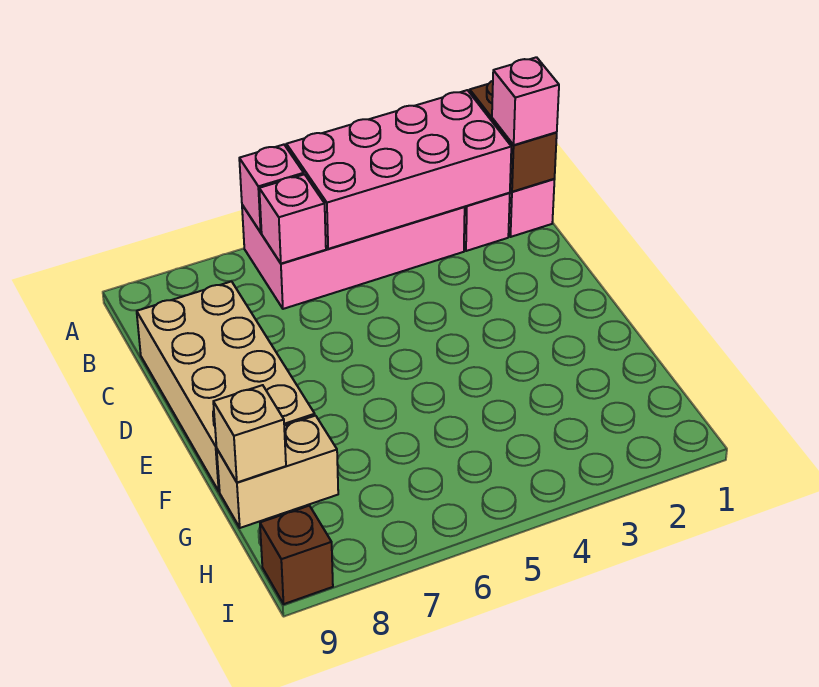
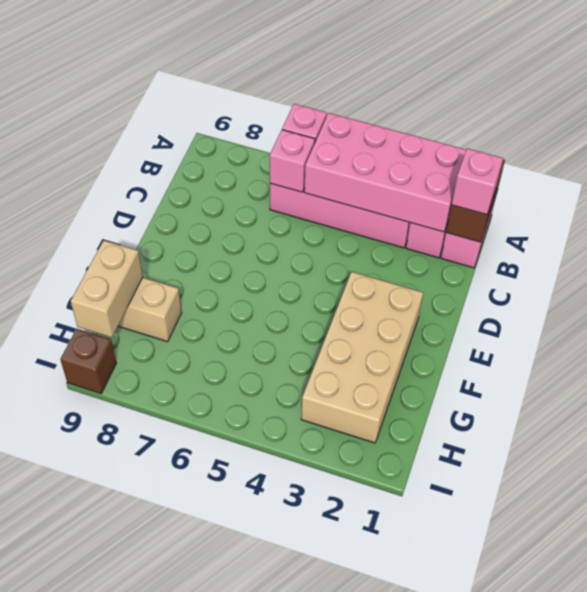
tan 2x4 brick [137,281,315,491] -> tan 2x4 brick moved to [301,272,423,443]
tan 1x1 brick [213,385,286,482] -> tan 1x2 brick [71,240,143,337]

